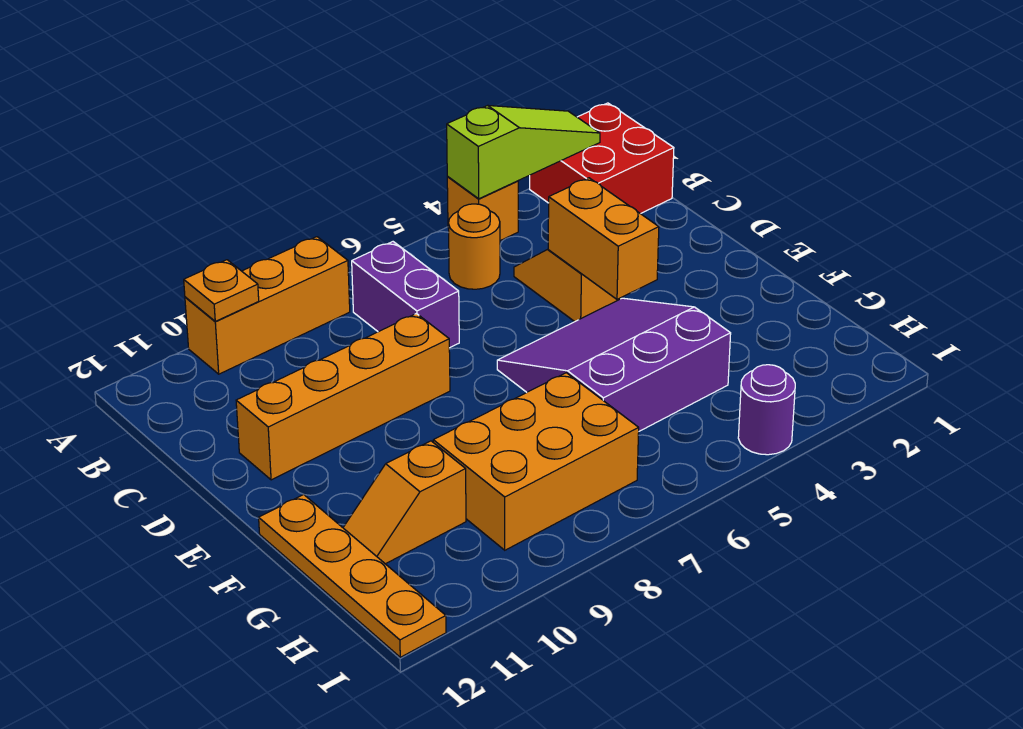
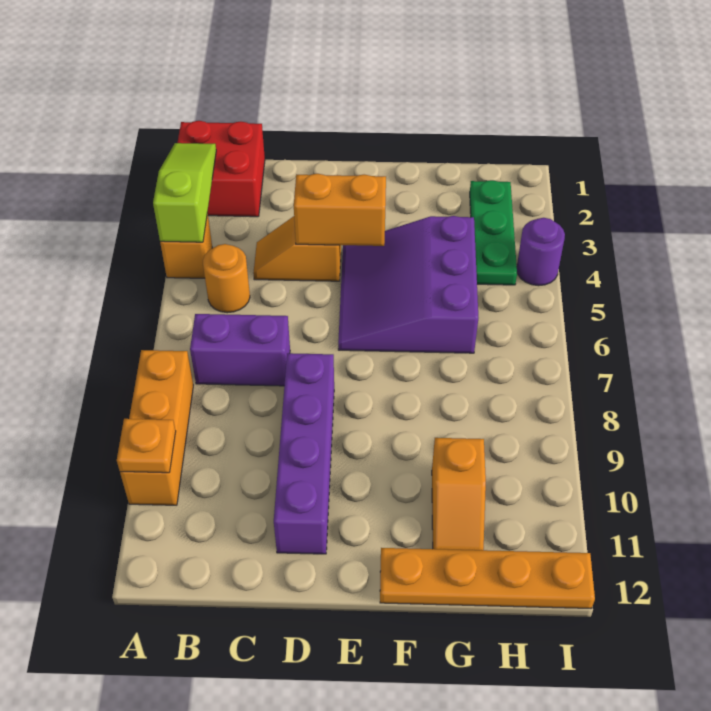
orange 1x4 brick [236,314,450,480] -> purple 1x4 brick [274,353,334,554]
orange 2x3 brick [433,373,639,550] -> none
none -> green 1x3 plate [470,180,517,285]

